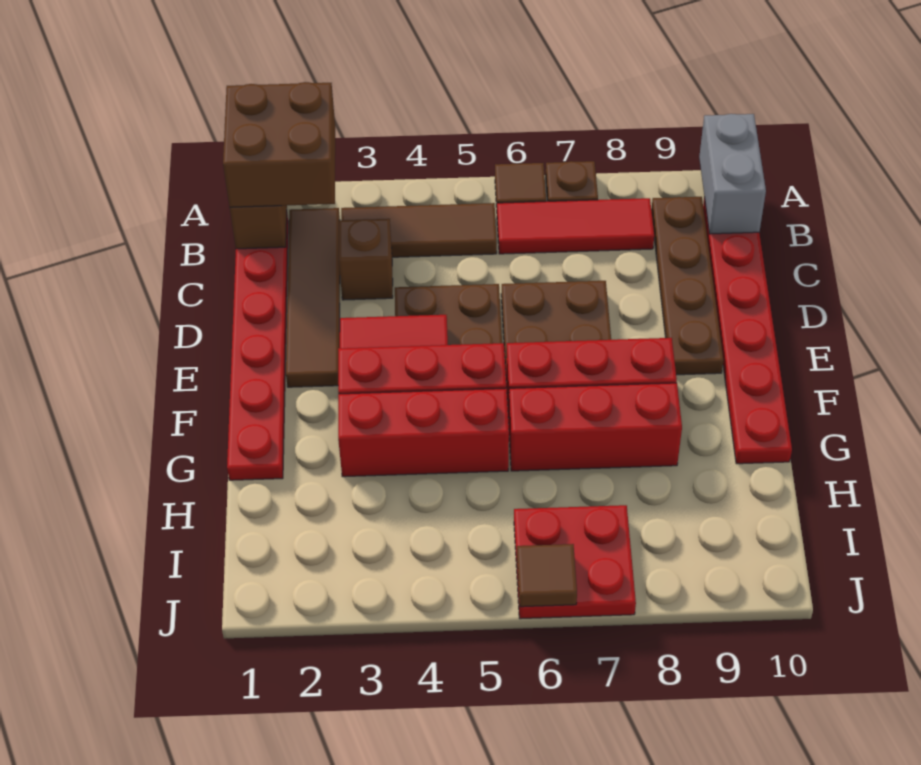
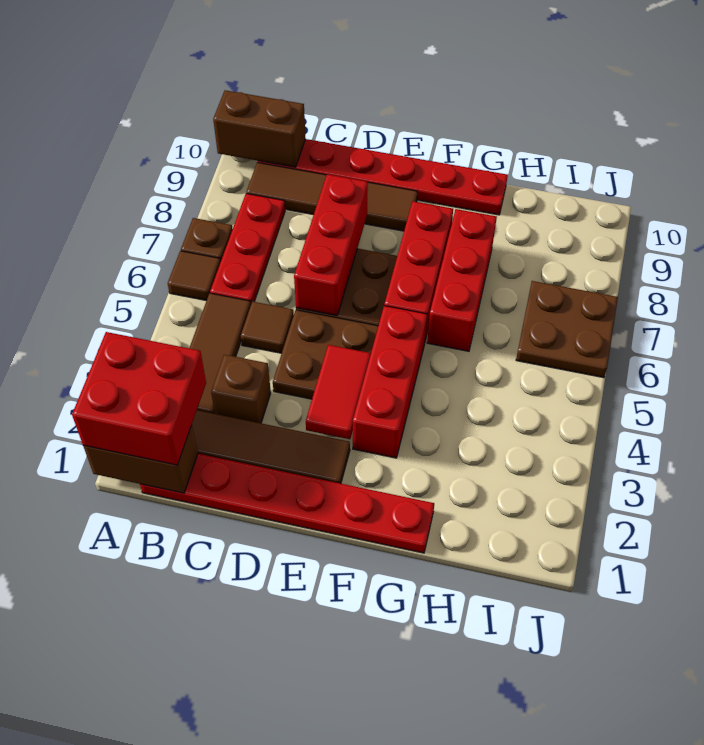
brown 2x2 brick [223,82,335,207] -> red 2x2 brick [72,332,206,465]
grey 1x2 brick [699,114,766,234] -> brown 1x2 brick [213,90,306,167]
red 1x3 tile [497,198,654,254] -> red 1x3 plate [210,194,285,304]
brown 1x4 plate [651,197,723,375] -> brown 1x4 tile [246,162,418,231]
red 1x3 brick [338,388,509,477] -> red 1x3 brick moved to [294,174,368,316]
red 2x2 plate [514,505,636,619] -> brown 2x2 plate [516,281,618,378]
brown 1x1 tile [517,544,577,607] -> brown 1x1 tile moved to [241,302,294,353]

